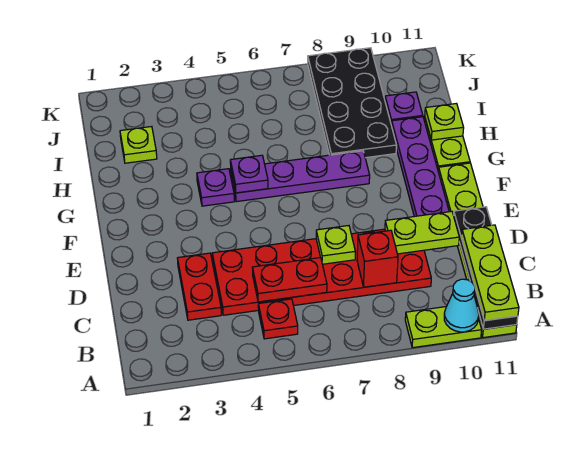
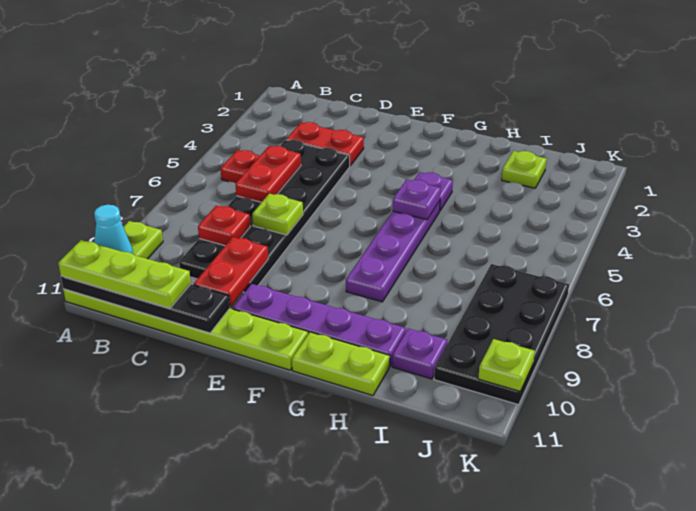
red 2x6 plate [212,229,431,315] -> black 2x6 plate [179,140,350,293]
red 1x1 brick [357,230,398,287] -> red 1x1 plate [198,205,250,246]
lime 1x2 plate [385,211,459,254] -> red 1x2 plate [194,237,268,307]
black 2x4 plate [308,48,396,158] -> black 2x4 plate turned to [434,264,569,405]
lime 1x1 plate [425,103,464,140] -> lime 1x1 plate moved to [478,339,535,391]

